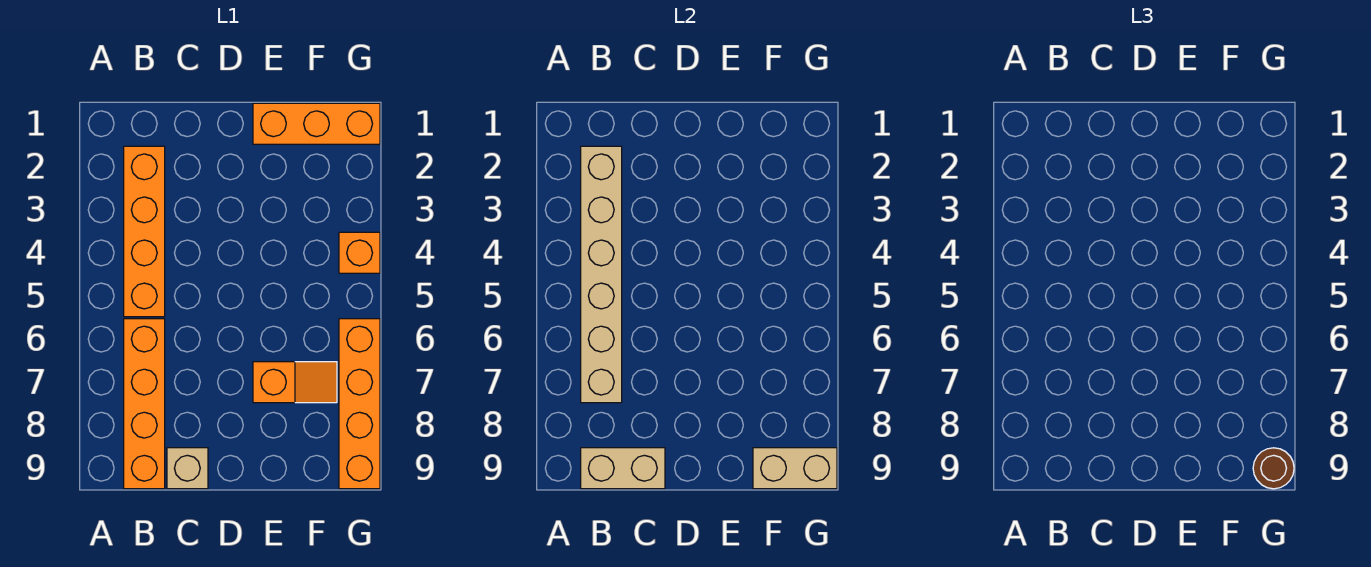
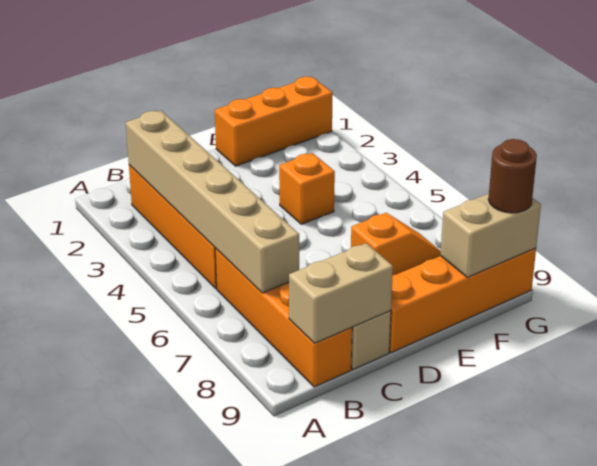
orange 1x1 brick [339,232,380,273] -> orange 1x1 brick moved to [279,153,335,224]
orange 1x4 brick [339,319,380,489] -> orange 1x4 brick turned to [389,248,536,353]

